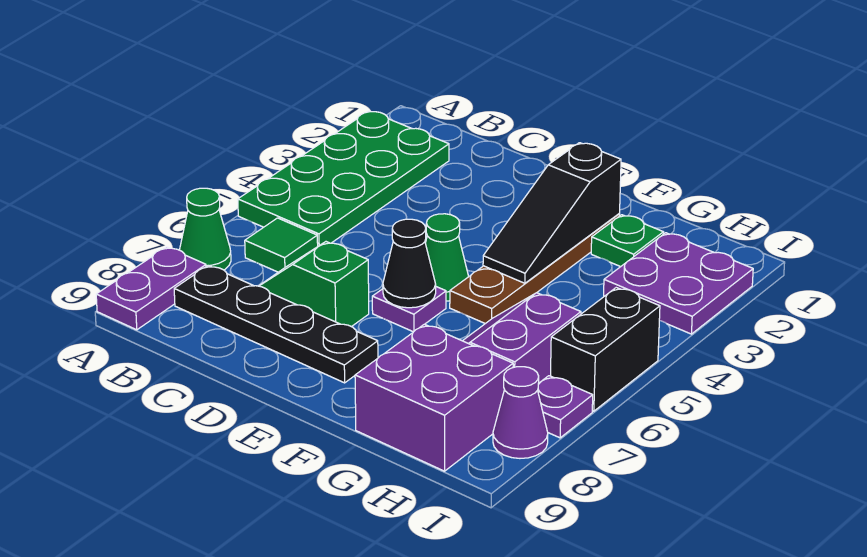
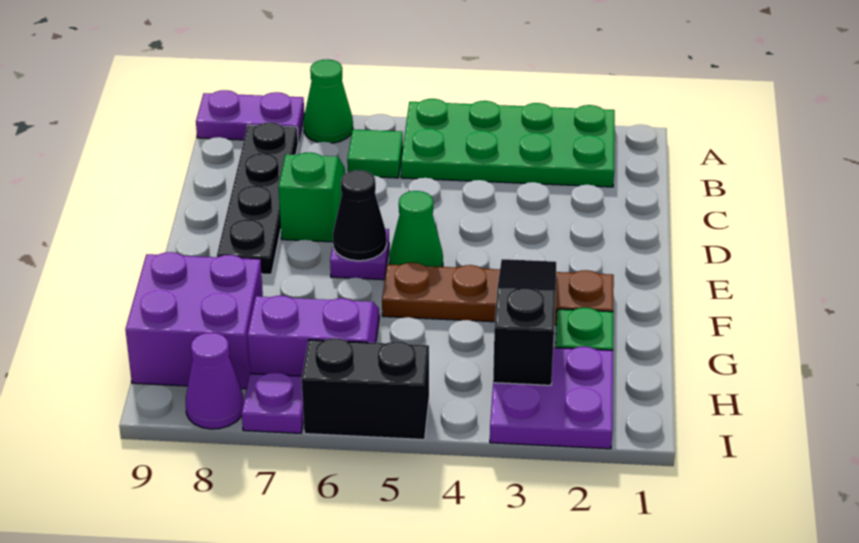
black 1x3 slope [483,143,621,283] -> black 1x3 slope turned to [493,259,556,385]

